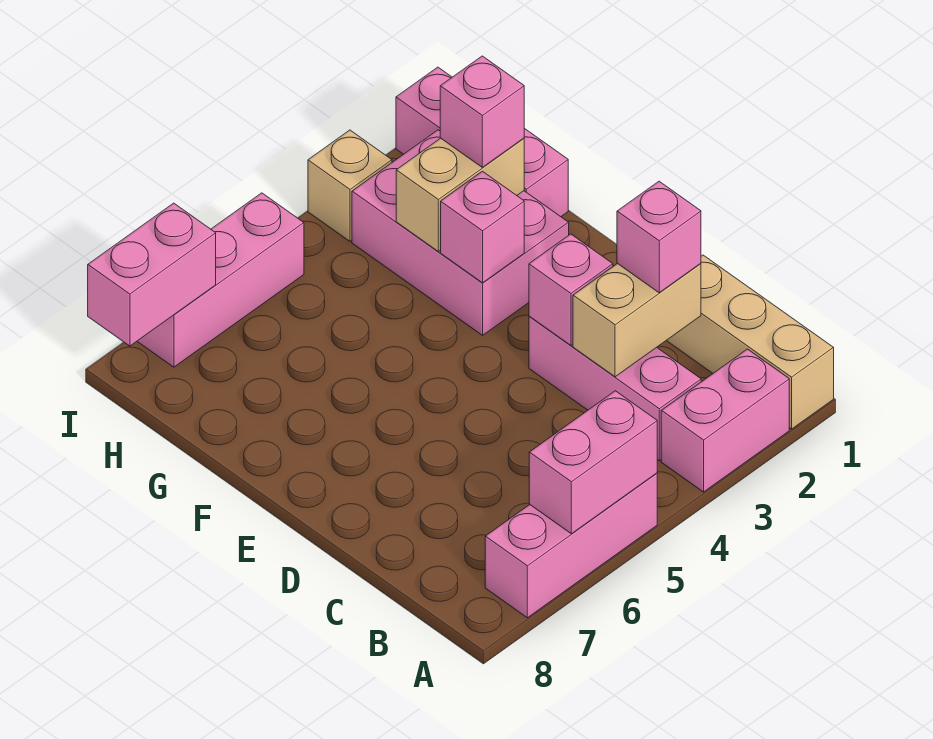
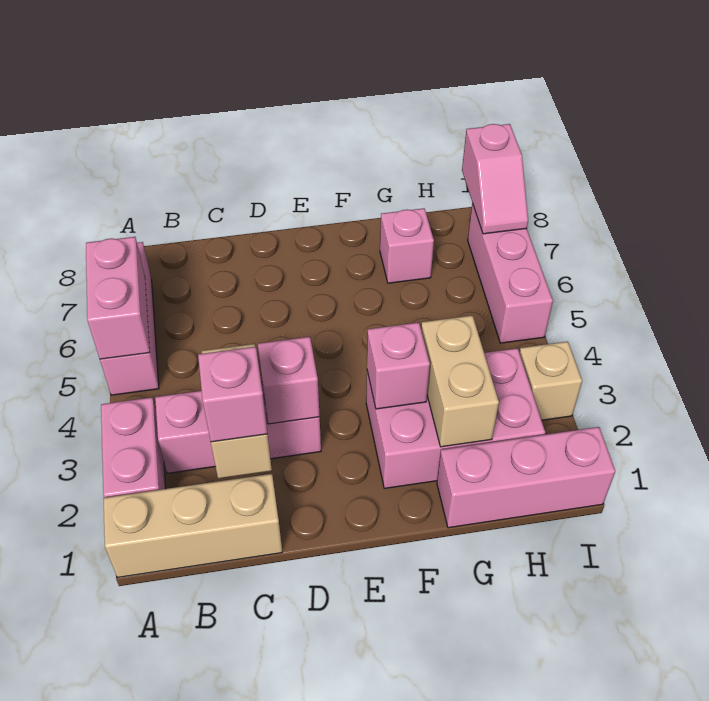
pink 1x1 brick [440,56,524,167] -> pink 1x1 brick moved to [380,208,434,283]
pink 1x2 brick [88,203,216,346] -> pink 1x2 slope [462,124,528,234]

